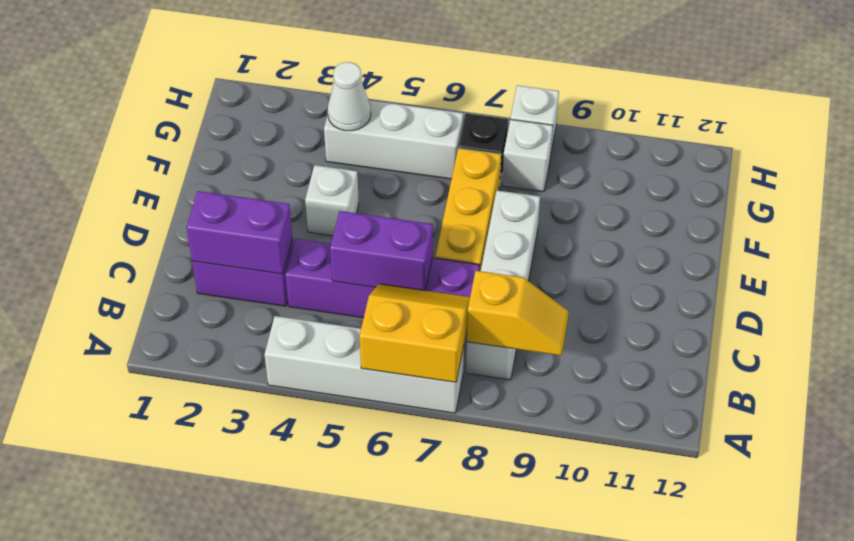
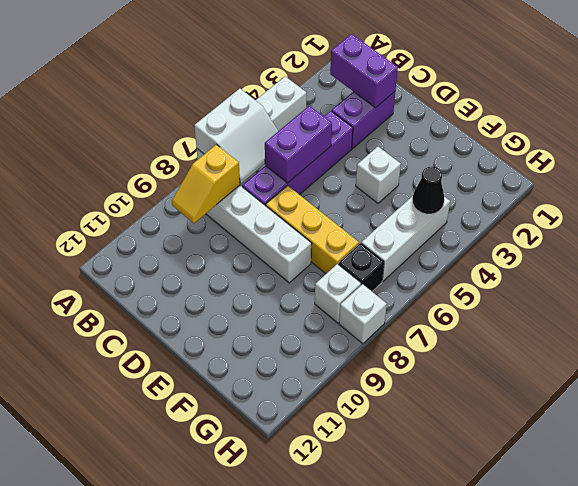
yellow 2x2 slope [360,284,470,382] -> white 2x2 slope [194,89,278,184]
purple 1x2 brick [186,191,293,274] -> purple 1x2 brick turned to [330,34,398,108]
white 1x1 cone [328,62,371,131] -> black 1x1 cone [413,167,444,214]

